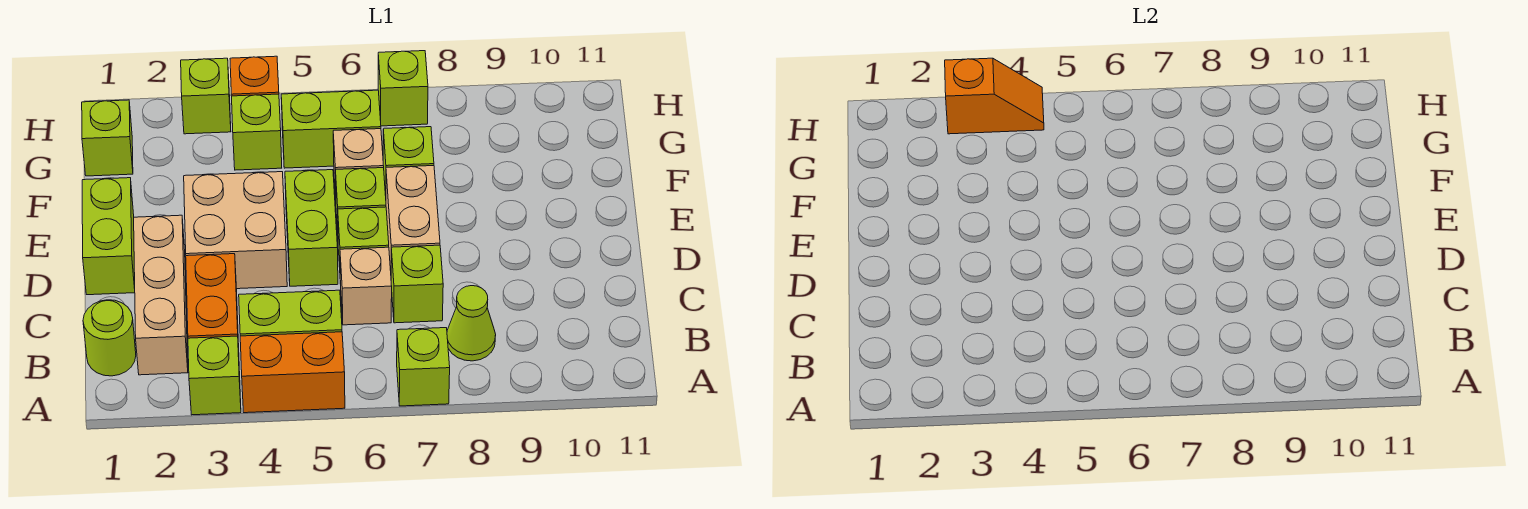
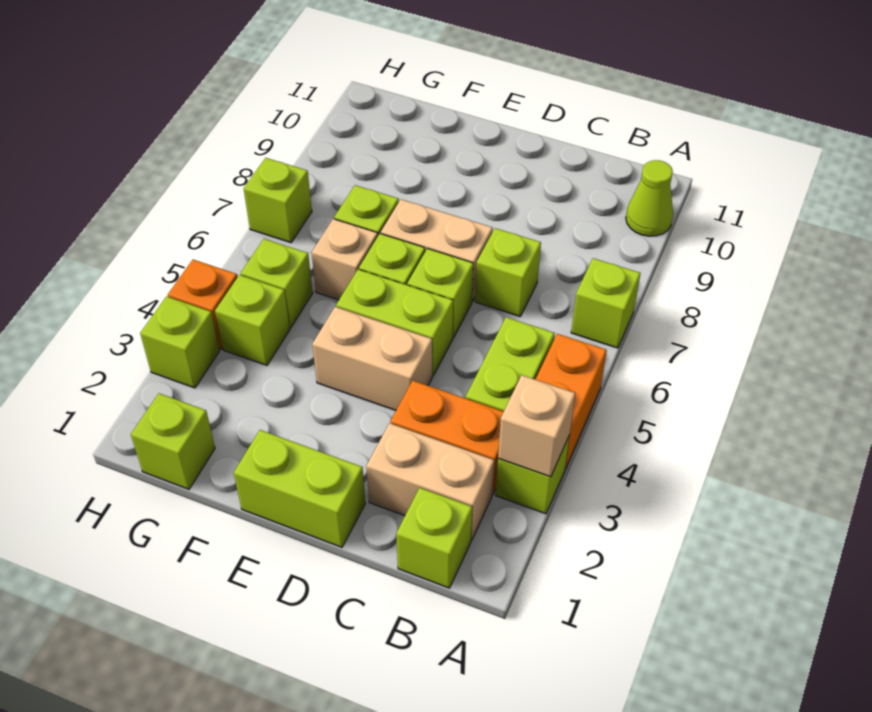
lime 1x1 round brick [83,300,136,376] -> lime 1x1 brick [396,488,472,588]
tan 1x3 brick [134,215,188,375] -> tan 1x2 brick [366,423,494,540]
lime 1x1 cone [447,286,496,361] -> lime 1x1 cone moved to [626,160,673,236]
tan 1x1 brick [340,247,392,325] -> tan 1x1 brick moved to [498,375,575,477]
tan 2x2 brick [184,172,287,289] -> tan 1x2 brick [312,307,432,410]
lime 1x2 brick [281,90,381,168] -> lime 1x1 brick [241,239,313,328]
orange 1x2 slope [945,58,1044,134] -> none

